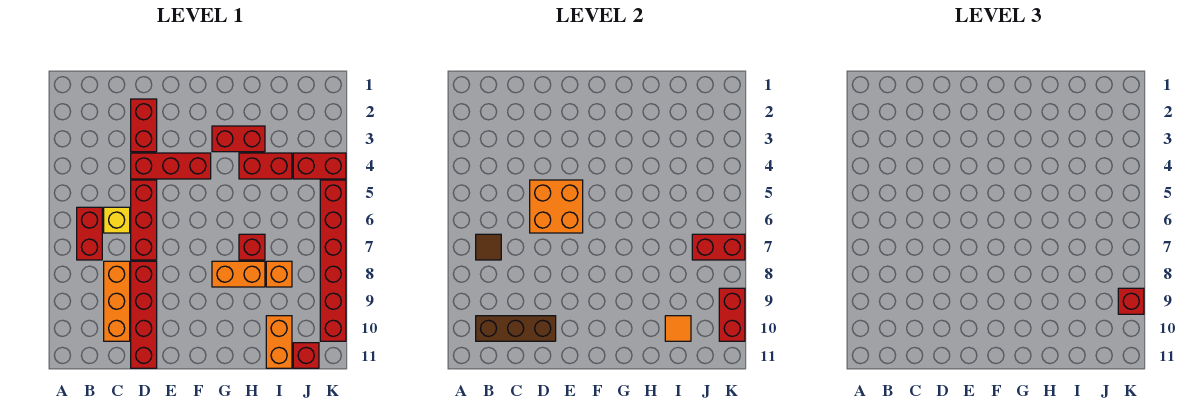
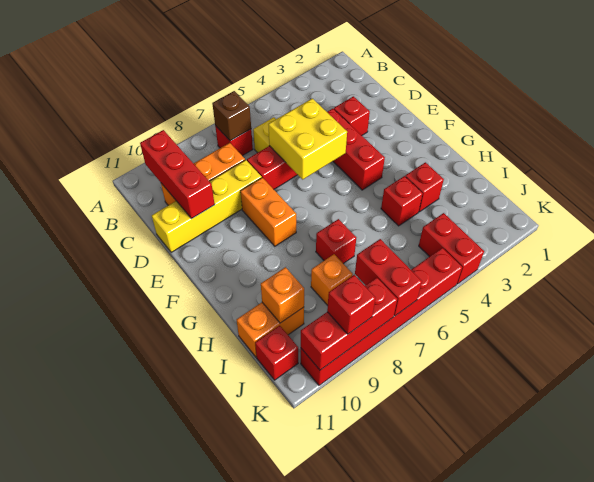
red 1x2 brick [77,207,102,260] -> red 1x1 brick [215,126,253,156]
brown 1x1 tile [476,234,501,260] -> brown 1x1 brick [212,91,251,141]
brown 1x3 brick [476,316,556,341] -> red 1x3 brick [140,130,215,218]
red 1x2 brick [131,99,157,152] -> red 1x1 brick [334,96,370,135]
orange 2x2 brick [530,180,583,233] -> yellow 2x2 brick [268,98,347,179]
red 1x4 brick [131,261,157,368] -> yellow 1x4 brick [152,160,262,252]
red 1x2 brick [212,126,265,152] -> red 1x1 brick [405,162,444,212]
orange 1x2 brick [212,261,265,287] -> orange 1x2 brick moved to [240,178,296,246]
red 1x2 brick [239,153,292,179] -> red 1x1 brick [381,176,423,226]
orange 1x1 tile [665,316,691,341] -> orange 1x1 brick [261,267,304,323]
red 1x2 brick [719,288,745,341] -> red 1x3 brick [301,278,397,370]

